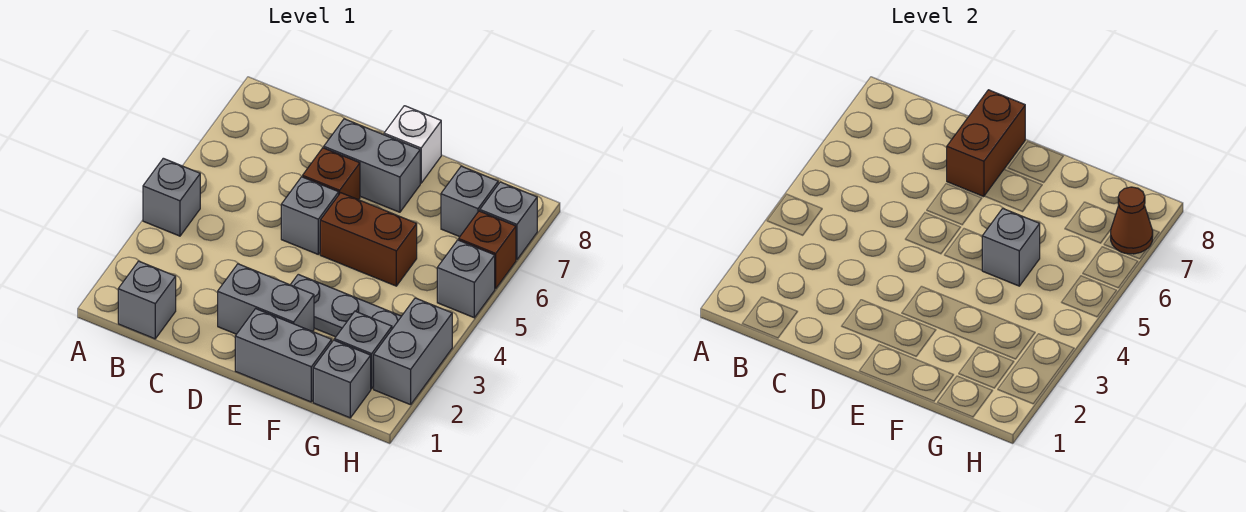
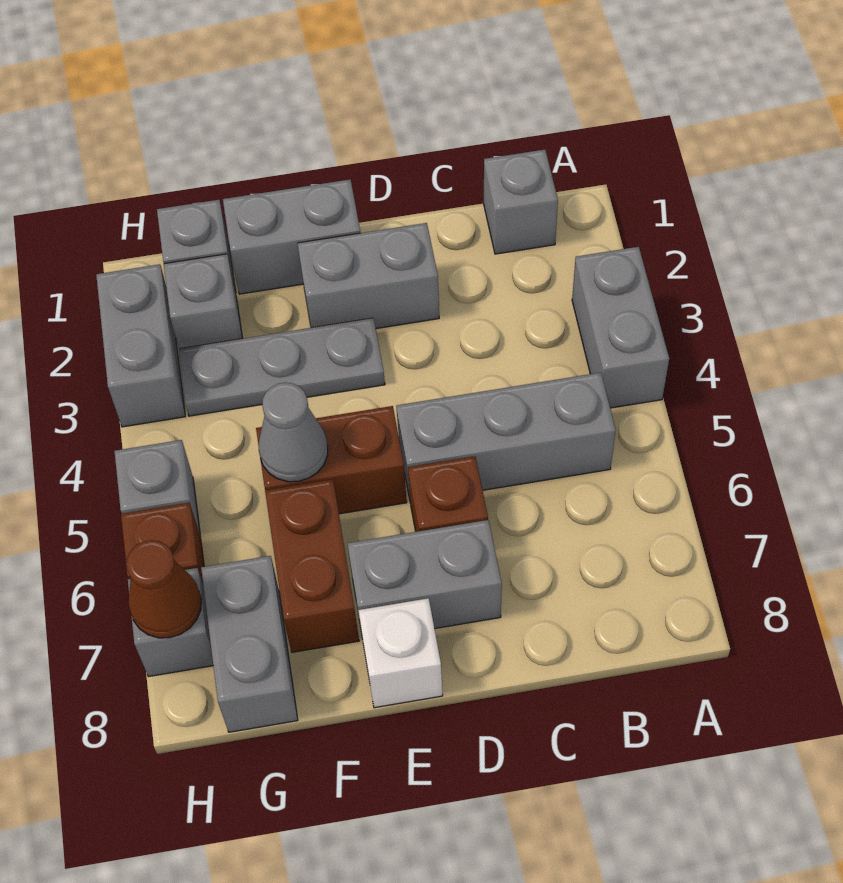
grey 1x1 brick [143,158,200,236] -> grey 1x2 brick [572,247,669,408]
grey 1x1 brick [281,177,339,254] -> grey 1x3 brick [396,373,616,499]
brown 1x2 brick [947,90,1025,197] -> brown 1x2 brick moved to [265,479,359,652]
grey 1x1 brick [982,209,1040,286] -> grey 1x1 cone [259,382,328,482]
grey 1x1 brick [441,166,498,237] -> grey 1x2 brick [201,556,298,732]

